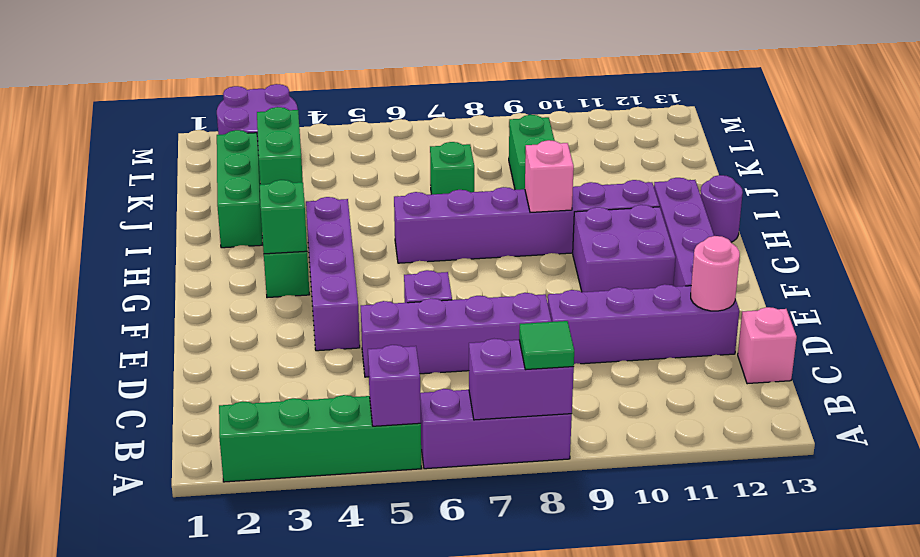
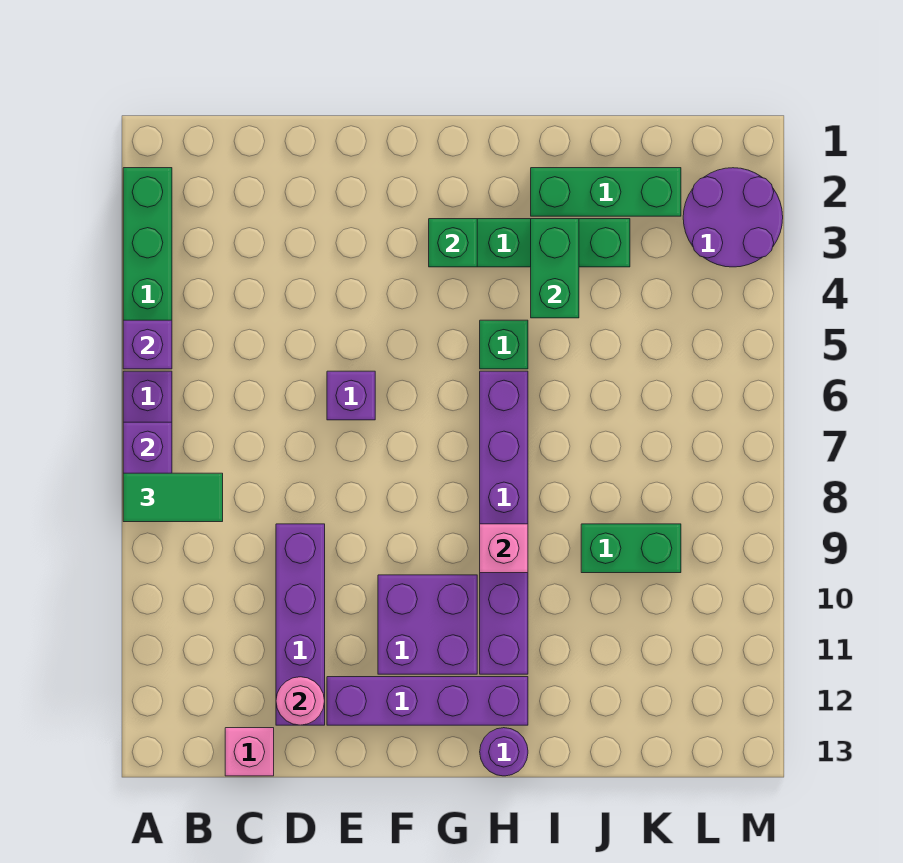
green 1x1 tile [519,321,574,370] -> green 1x2 tile [123,473,223,522]
purple 1x4 brick [361,293,551,377] -> none
purple 1x4 brick [306,197,360,351] -> none
green 1x2 brick [257,107,303,185] -> green 1x2 brick turned to [531,219,579,318]
green 1x1 brick [430,142,474,194] -> green 1x1 brick moved to [480,320,528,369]

